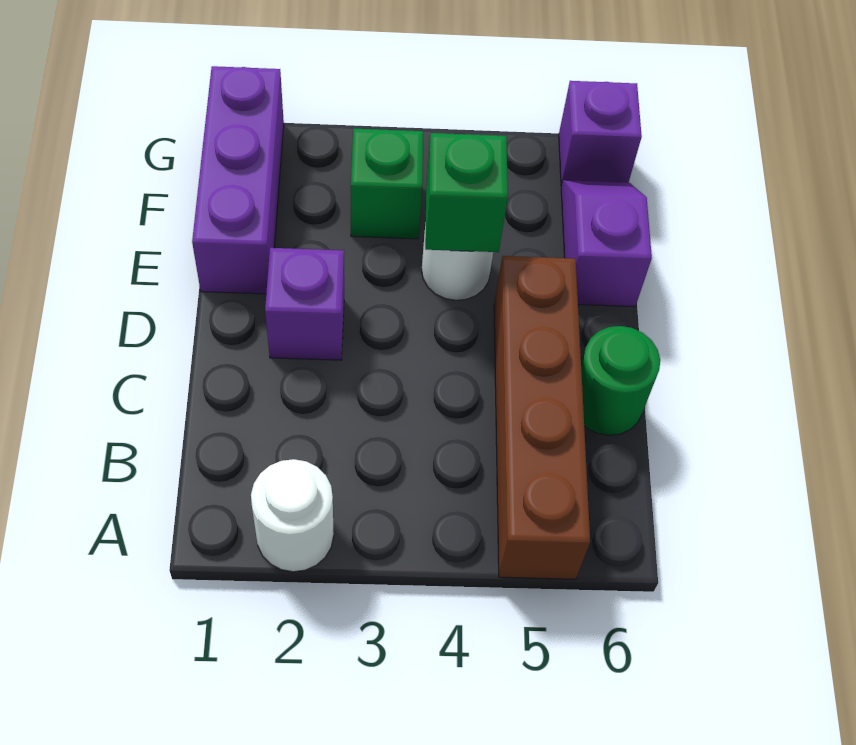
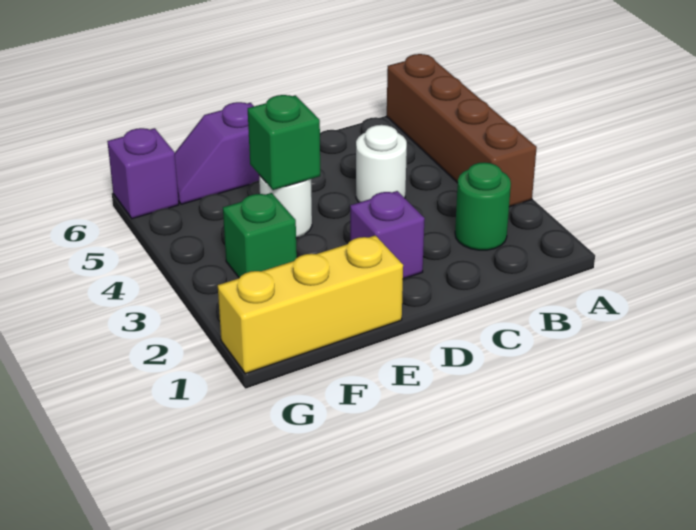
white 1x1 round brick [251,459,334,572] -> white 1x1 round brick moved to [356,125,407,202]
brown 1x4 brick [494,256,590,579] -> brown 1x4 brick turned to [387,54,537,207]
green 1x1 round brick [581,326,660,435] -> green 1x1 round brick moved to [455,162,511,250]
purple 1x3 brick [192,66,284,294] -> yellow 1x3 brick [218,235,403,374]

